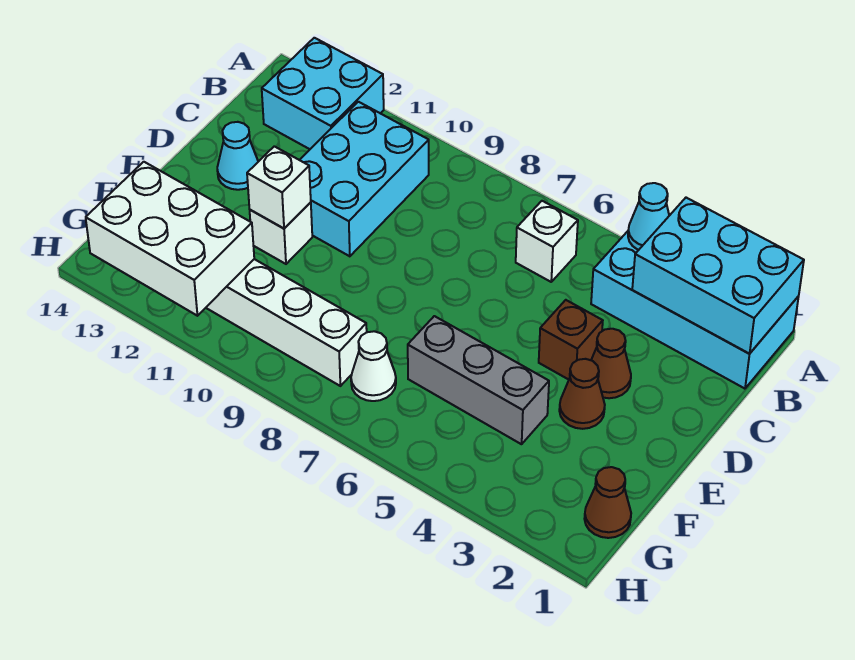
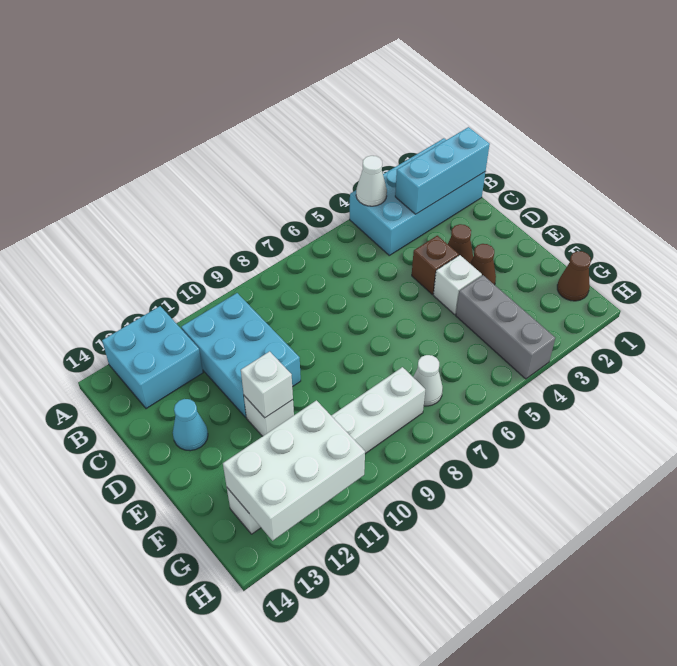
cyan 2x3 brick [632,198,804,354] -> cyan 1x3 brick [395,127,490,214]
cyan 1x1 cone [628,183,669,250] -> white 1x1 cone [356,156,387,206]
white 1x1 brick [516,201,578,282] -> white 1x1 brick moved to [433,255,482,314]
grey 1x3 brick [408,316,549,444] -> grey 1x3 brick turned to [456,275,555,379]

